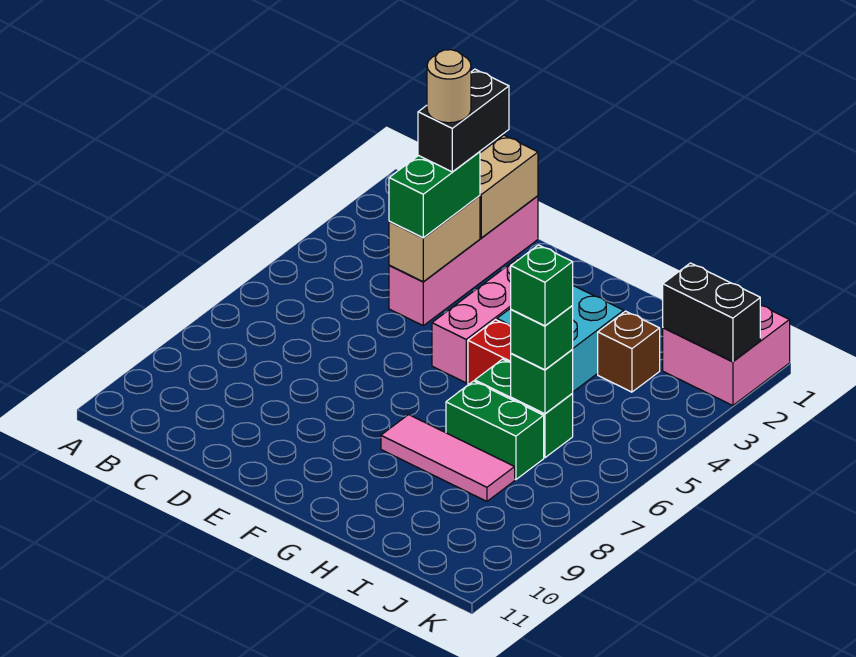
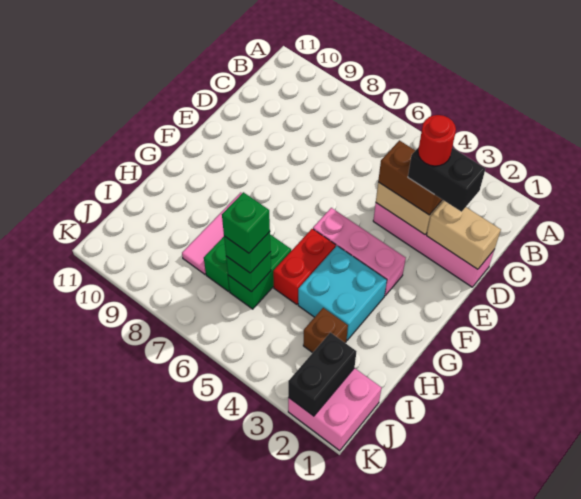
green 1x2 brick [389,152,480,238] -> brown 1x2 brick [378,140,442,215]
tan 1x1 round brick [427,50,471,123] -> red 1x1 round brick [418,115,456,166]

